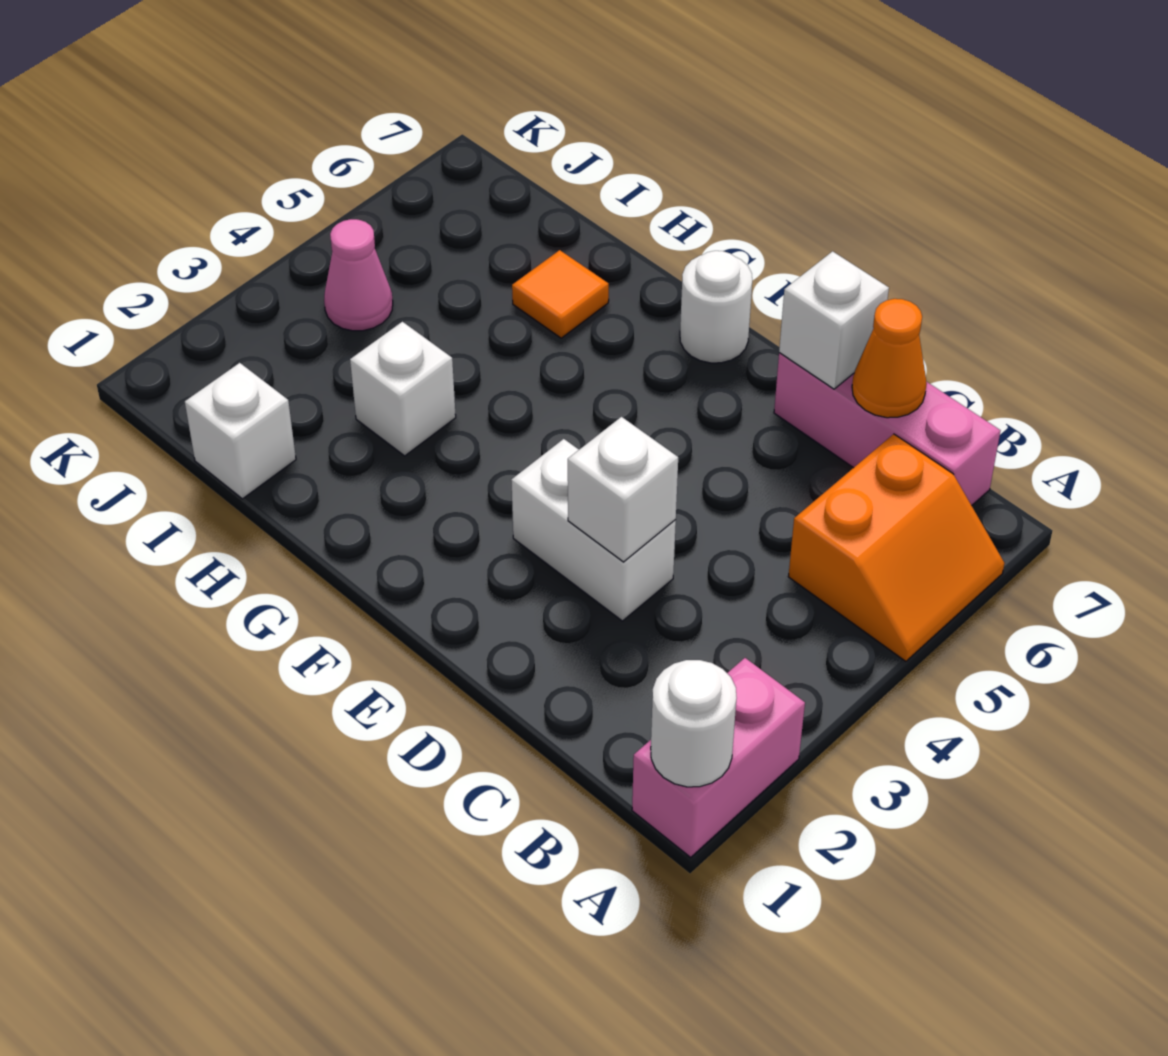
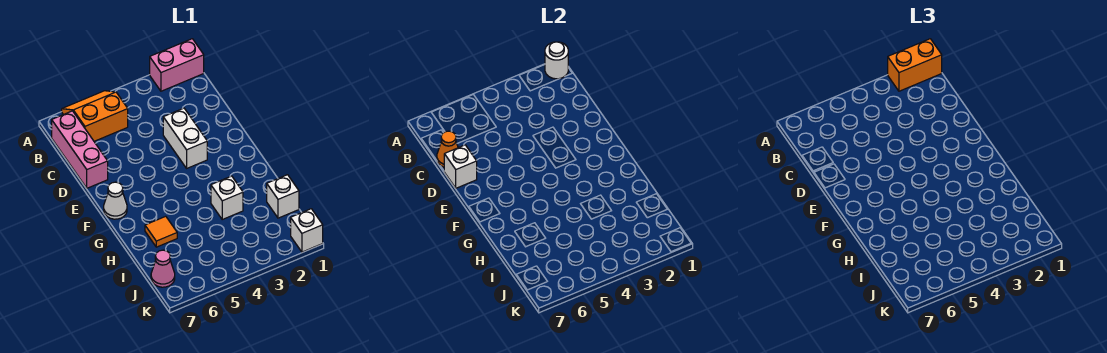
none -> orange 1x2 brick [888,39,942,91]
white 1x1 brick [568,417,678,562] -> white 1x1 brick moved to [291,209,323,252]
white 1x1 round brick [680,251,752,363] -> white 1x1 cone [104,182,127,219]
pink 1x1 cone [324,219,393,331] -> pink 1x1 cone moved to [151,250,175,287]

